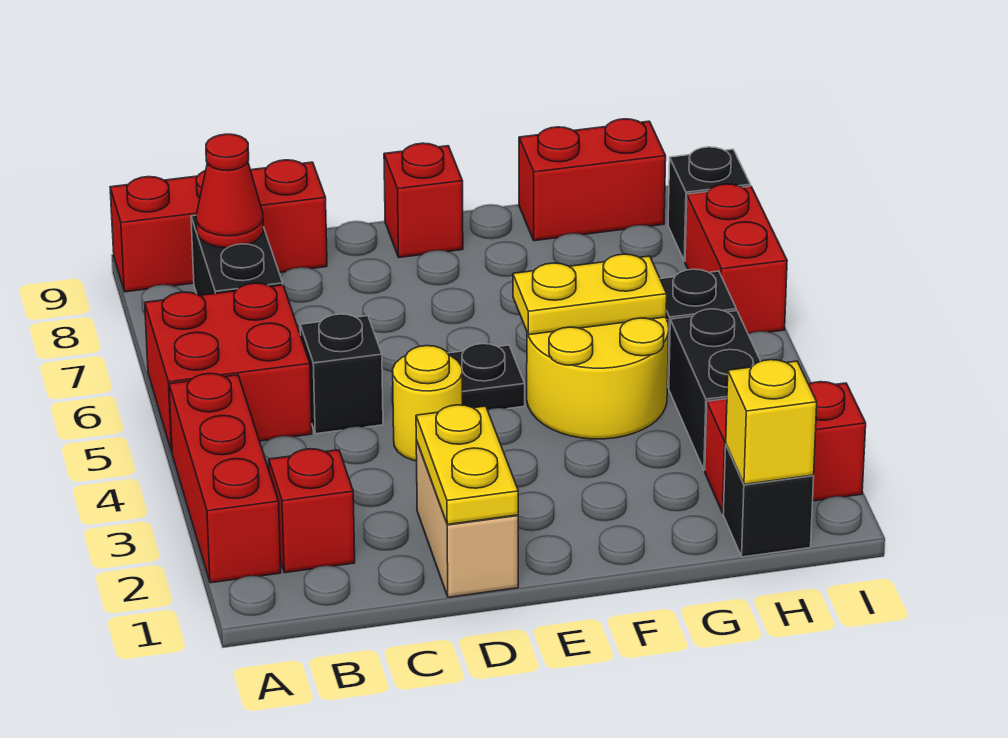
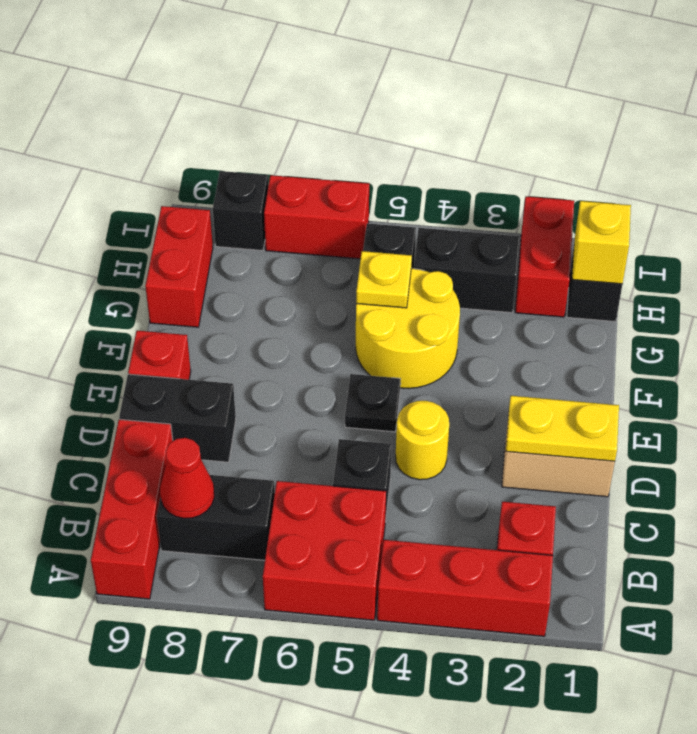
none -> black 1x2 brick [119,374,236,462]
yellow 1x2 plate [513,254,667,335] -> yellow 1x1 plate [356,251,412,308]

